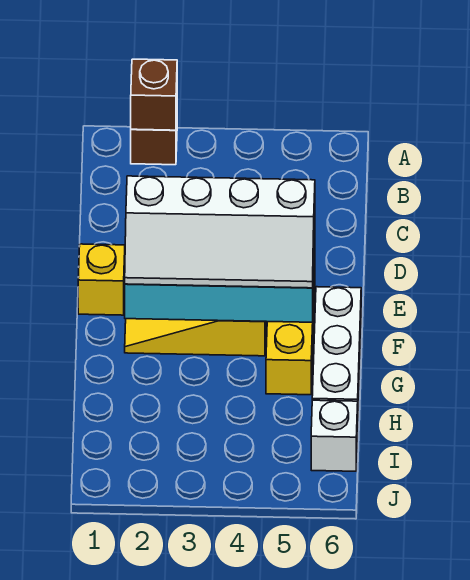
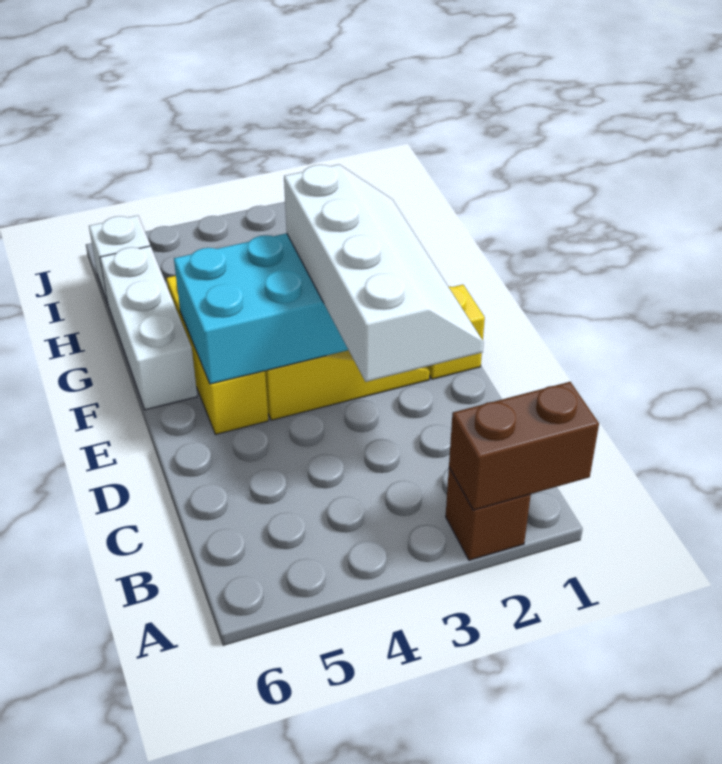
brown 1x1 brick [131,59,177,130] -> brown 1x2 brick [449,382,599,510]
white 2x4 slope [125,176,315,288] -> white 2x4 slope turned to [284,164,484,382]

